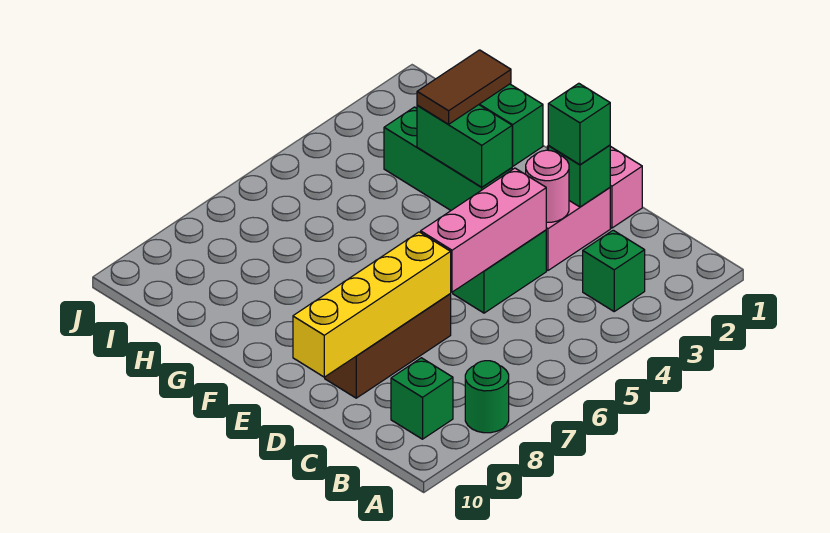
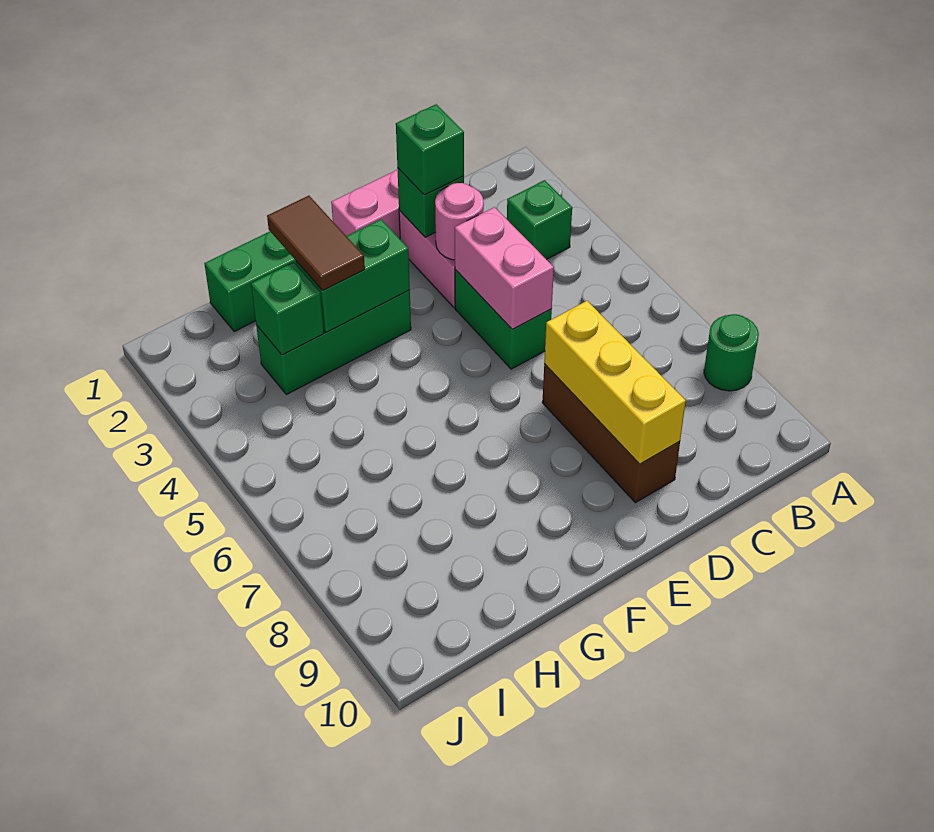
green 1x1 brick [391,358,453,439] -> green 1x1 brick moved to [251,262,324,355]
pink 1x3 brick [421,168,546,292] -> pink 1x2 brick [455,207,554,329]
yellow 1x4 brick [293,232,451,377] -> yellow 1x3 brick [544,301,686,464]

